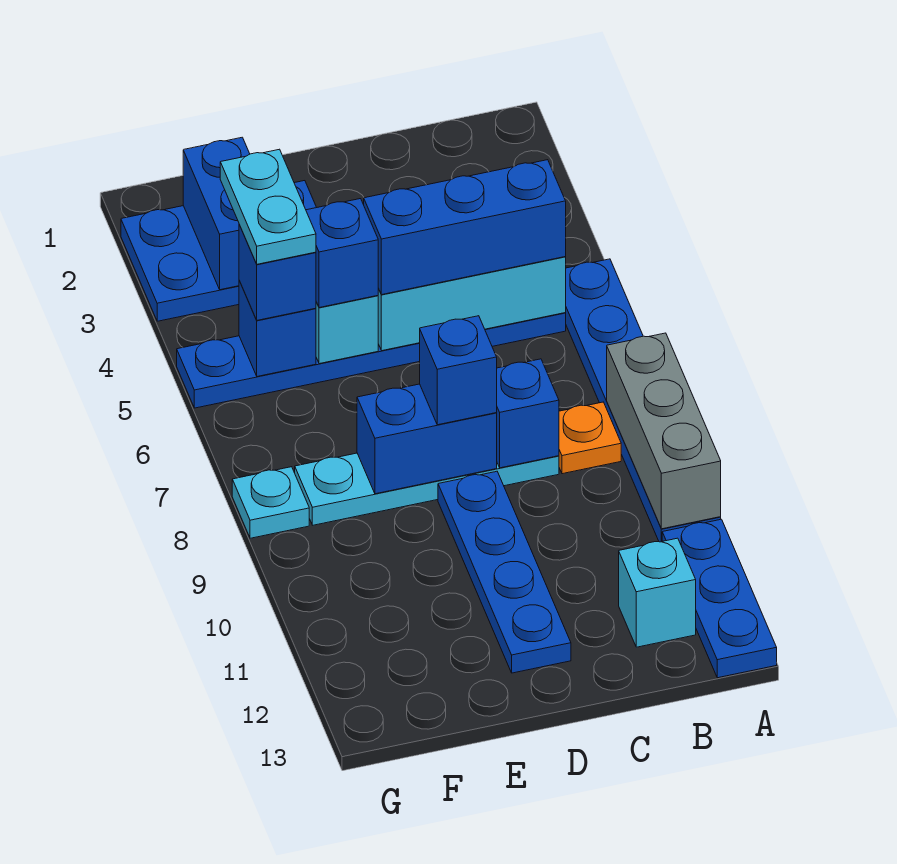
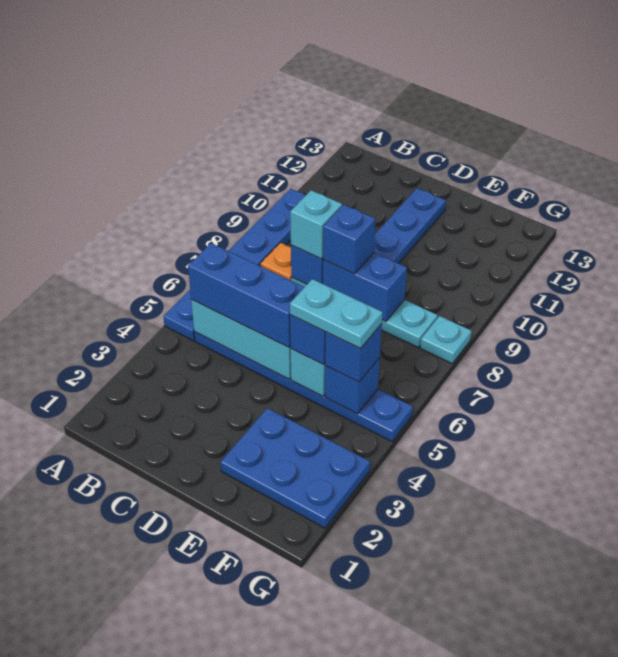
grey 1x3 brick [607,333,721,529] -> none
blue 1x3 plate [662,519,777,678] -> none
cyan 1x1 brick [619,538,696,647] -> cyan 1x1 brick moved to [290,190,342,259]
blue 1x2 brick [183,137,250,290] -> none
cyan 1x2 plate [220,149,316,264] -> cyan 1x2 plate turned to [290,279,383,349]

